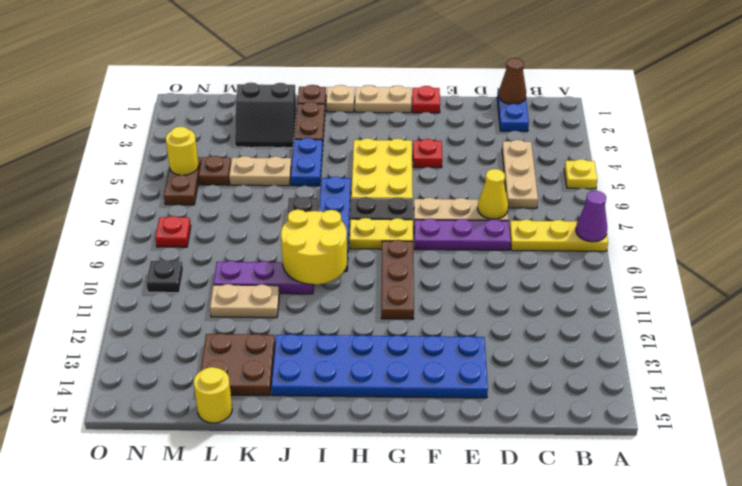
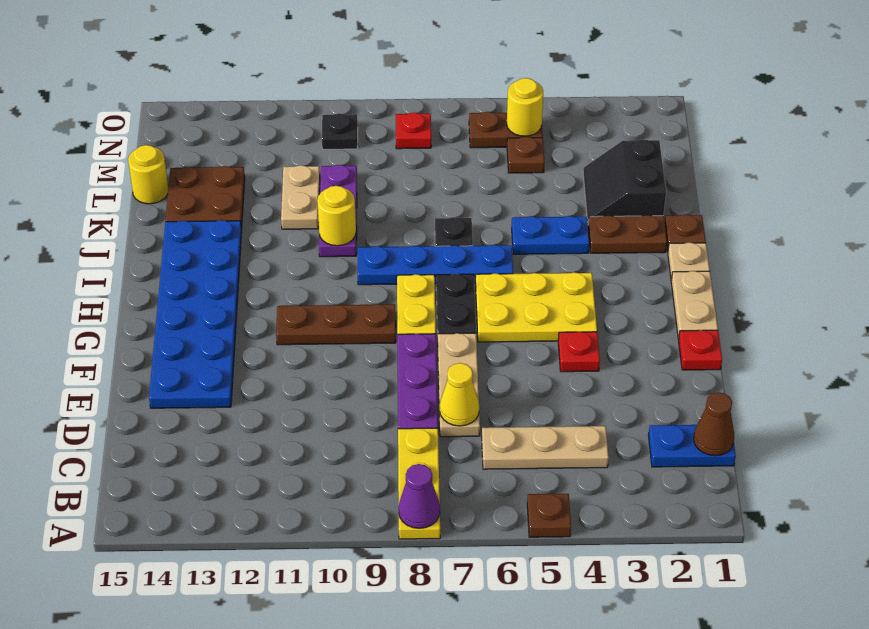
yellow 1x1 plate [564,159,597,189] -> brown 1x1 plate [527,494,571,537]
yellow 2x2 round brick [281,210,347,285] -> yellow 1x1 round brick [317,186,356,246]
tan 1x2 plate [229,156,291,186] -> none

